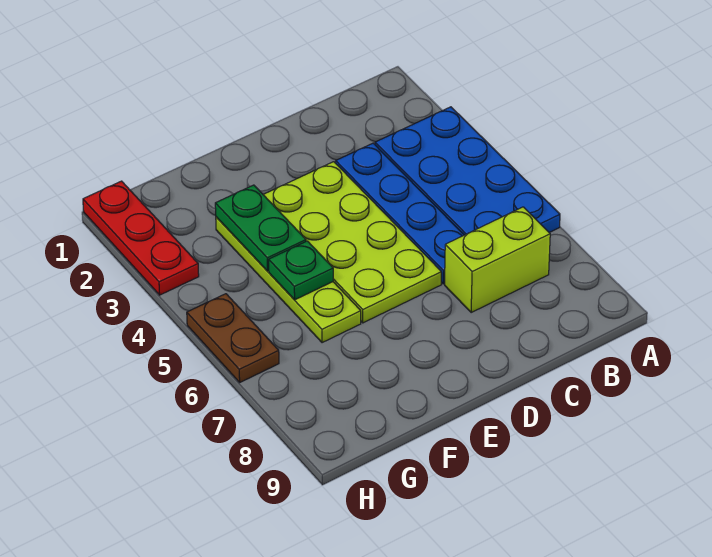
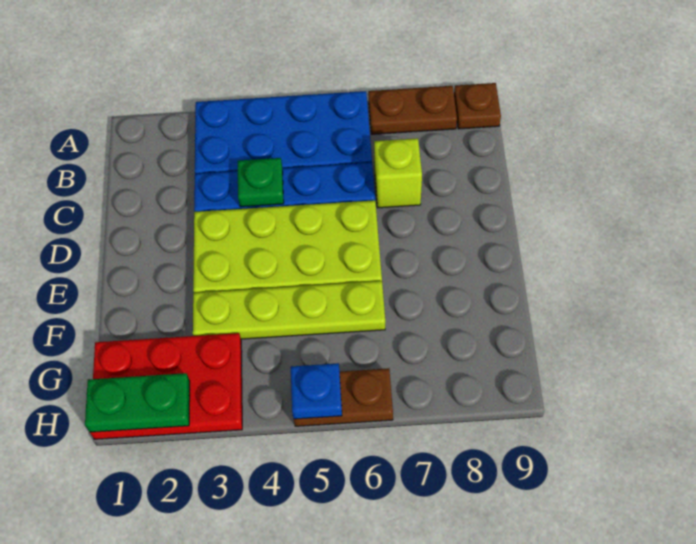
none -> brown 1x2 plate [368,86,457,134]
none -> brown 1x1 plate [454,83,501,129]
lime 1x2 brick [445,207,550,312] -> lime 1x1 brick [374,138,422,208]
green 1x2 plate [215,185,306,271] -> green 1x2 plate moved to [85,373,190,432]
green 1x1 plate [269,241,333,300] -> green 1x1 plate moved to [238,158,284,207]
red 1x3 plate [83,181,199,295] -> red 2x3 plate [90,333,242,439]
none -> blue 1x1 plate [291,363,342,419]

